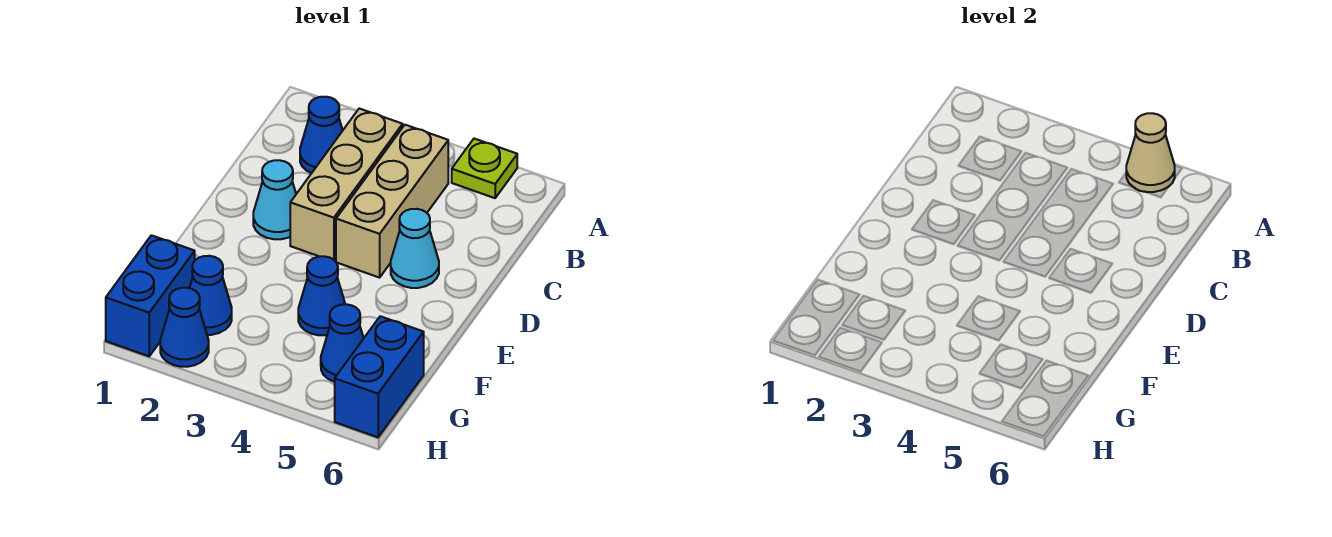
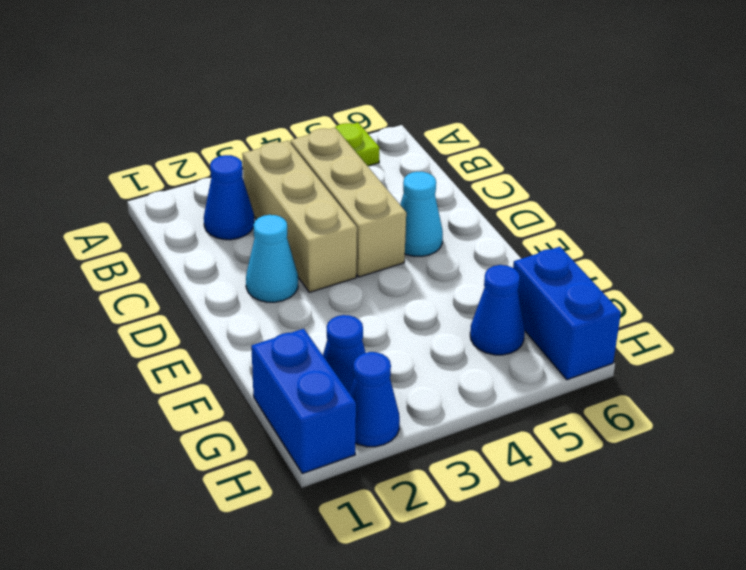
tan 1x1 cone [1126,113,1175,192] -> none
blue 1x1 cone [298,256,345,335] -> none

